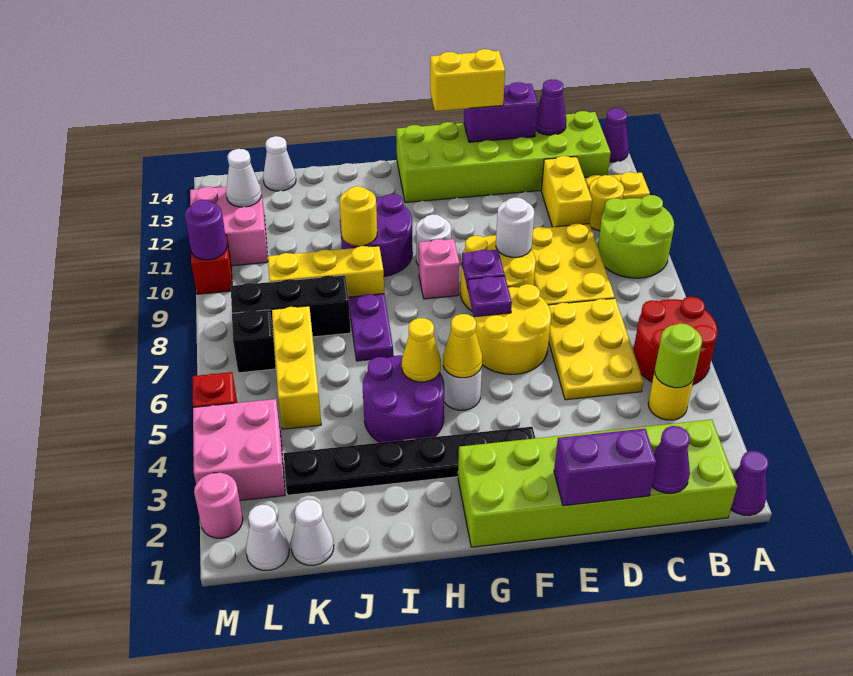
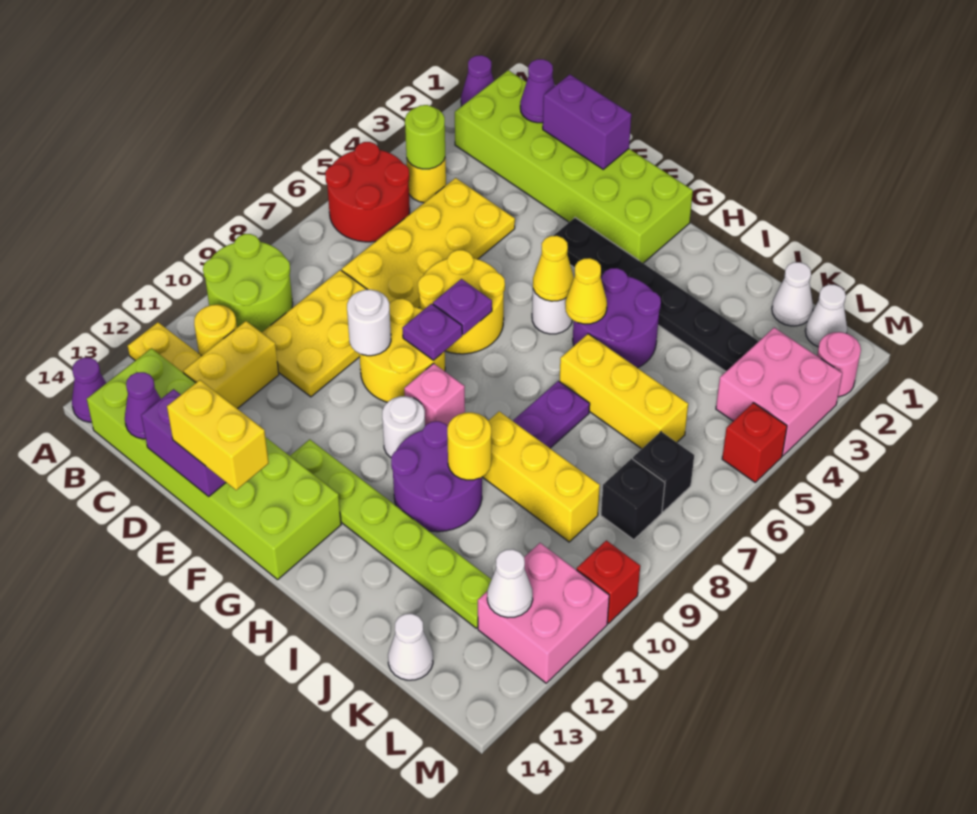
yellow 2x3 plate [548,298,644,400] -> yellow 2x4 plate [342,178,515,308]
none -> lime 1x6 plate [290,439,491,628]
black 1x3 brick [231,275,351,339] -> black 1x1 brick [601,459,665,540]
yellow 1x3 brick [272,306,321,429] -> yellow 1x3 brick turned to [559,334,688,449]
purple 1x1 round brick [185,200,227,260] -> none

